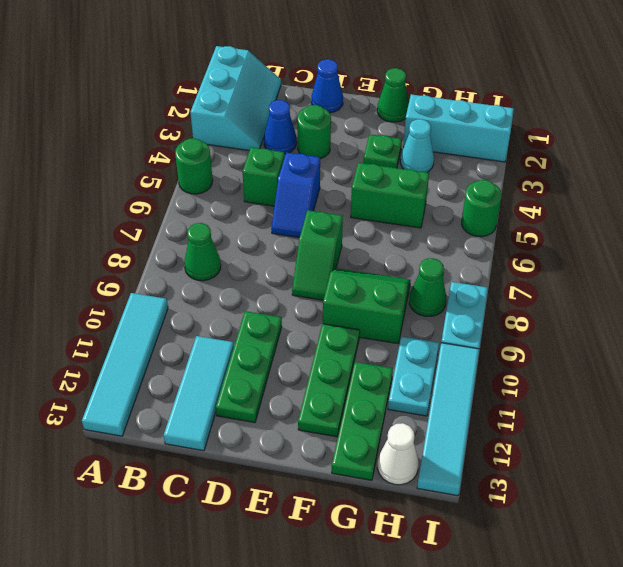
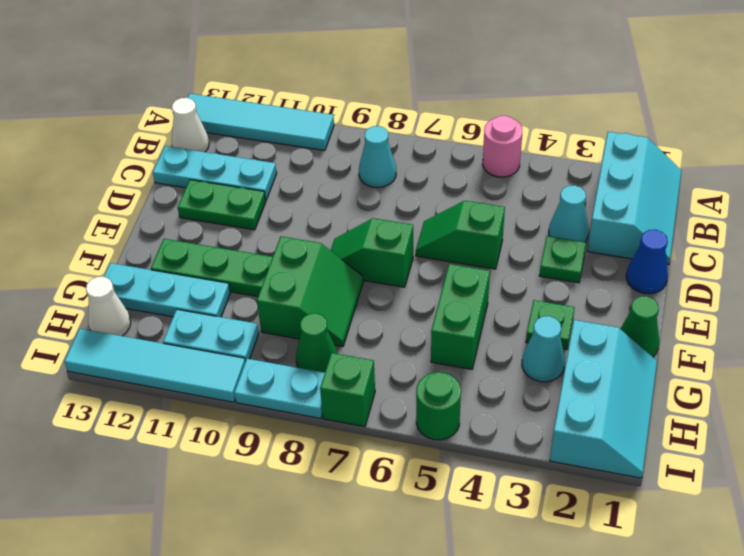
cyan 2x3 slope [190,46,281,151] -> cyan 2x3 slope turned to [587,132,681,265]
green 1x1 round brick [175,138,213,194] -> pink 1x1 round brick [483,116,522,177]
green 1x1 cone [184,223,221,281] -> cyan 1x1 cone [359,126,396,187]
none -> white 1x1 cone [172,98,209,152]
blue 1x1 cone [264,100,297,154] -> cyan 1x1 cone [549,185,589,242]
green 1x1 brick [243,147,285,206] -> green 1x1 brick moved to [320,353,375,427]
cyan 1x3 tile [164,336,234,451] -> cyan 1x3 plate [153,146,277,200]
green 1x1 round brick [297,105,331,159] -> green 1x1 plate [539,236,586,283]
blue 1x2 slope [271,152,320,238] -> green 1x2 slope [416,201,505,269]
green 1x3 plate [216,311,282,422] -> green 1x2 plate [178,180,266,230]
green 1x3 plate [332,362,393,480] -> cyan 1x3 plate [104,263,230,317]

